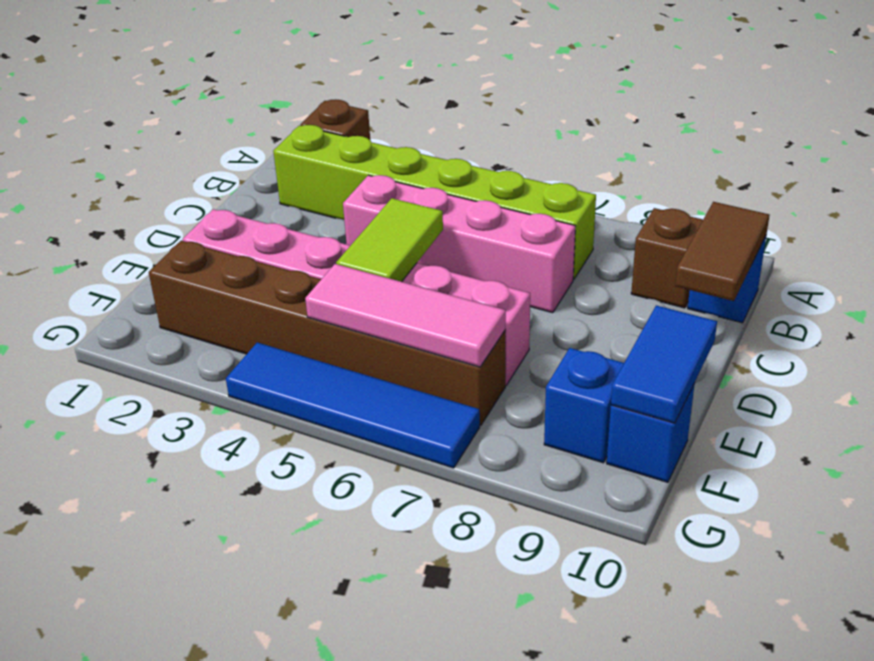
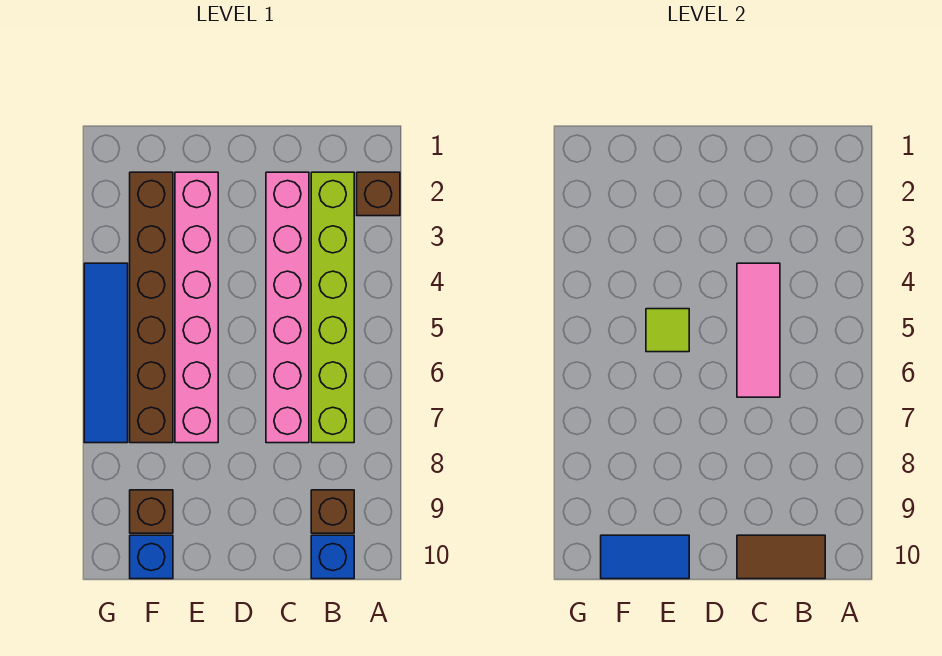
pink 1x4 brick [343,175,575,313] -> pink 1x6 brick [266,172,309,443]
lime 1x2 tile [336,198,443,282] -> lime 1x1 tile [646,309,689,352]
pink 1x3 tile [305,264,506,367] -> pink 1x3 tile moved to [737,263,780,397]
blue 1x1 brick [544,348,624,463] -> brown 1x1 brick [130,490,173,533]

